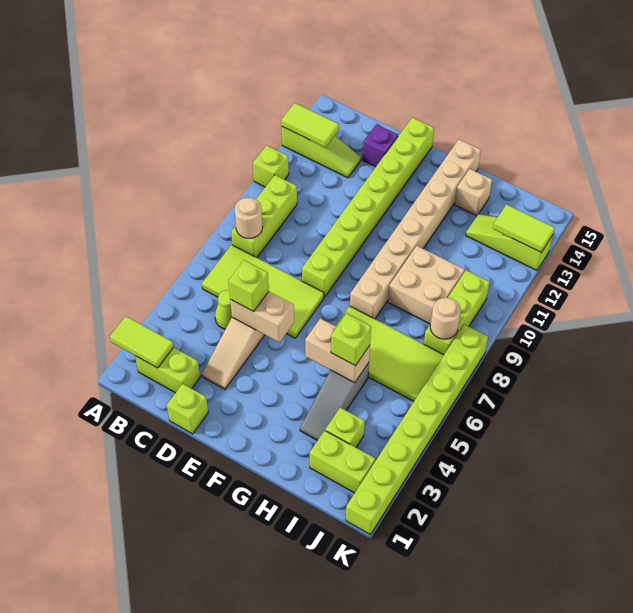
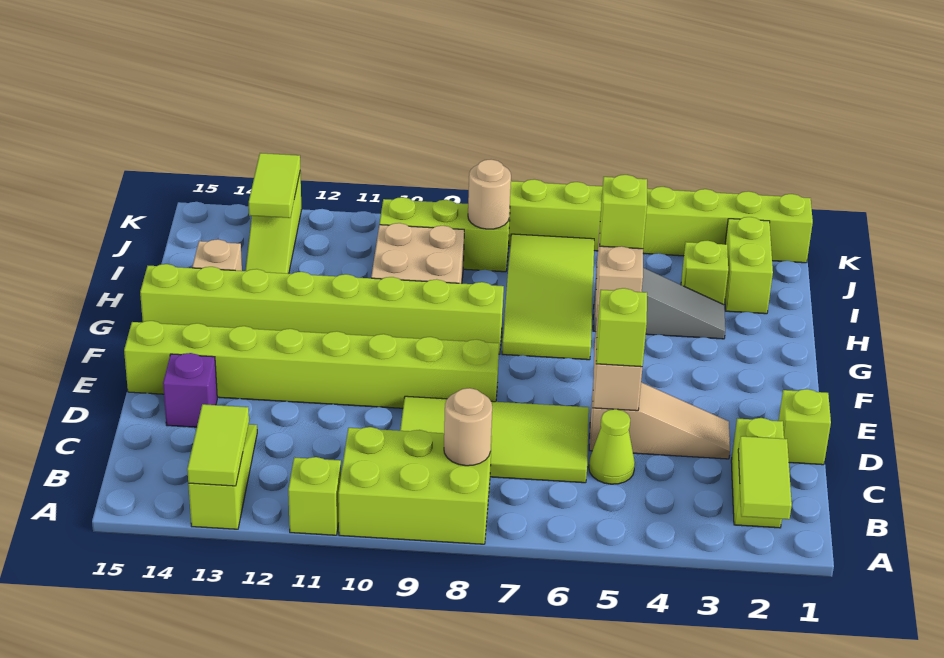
lime 2x4 tile [202,245,324,338] -> lime 2x4 tile turned to [400,396,589,483]
lime 1x3 brick [231,175,297,258] -> lime 2x3 brick [338,427,492,544]
tan 1x8 brick [350,139,481,319] -> lime 1x8 brick [140,264,504,354]

